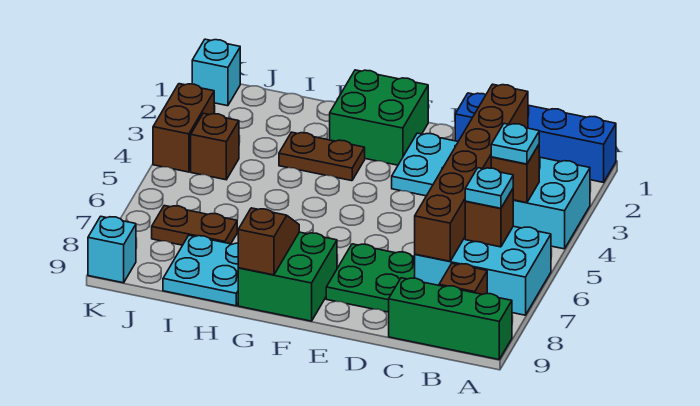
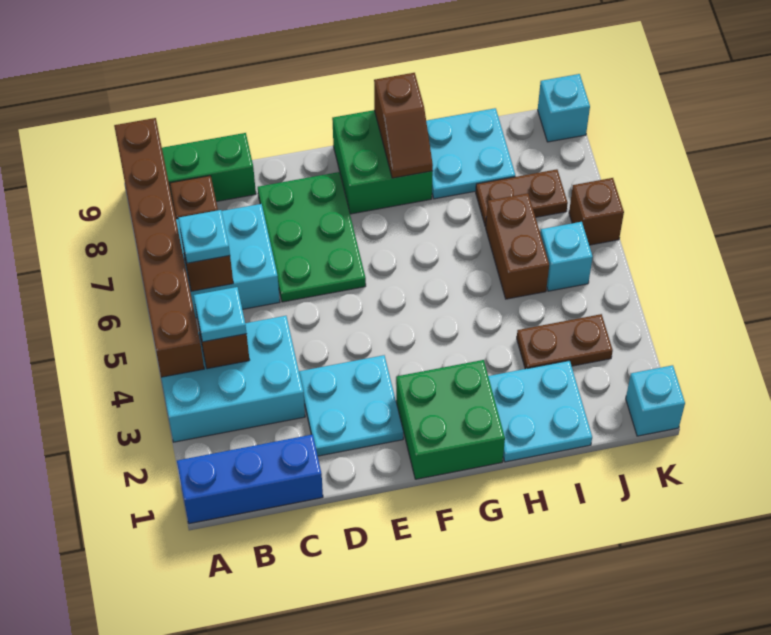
blue 1x4 brick [455,93,616,182] -> blue 1x3 brick [177,434,323,524]
brown 1x6 brick [415,84,528,261] -> brown 1x6 brick moved to [114,118,204,377]
green 2x2 plate [326,244,415,312] -> green 2x3 plate [258,172,366,302]
brown 1x2 plate [279,132,365,181] -> brown 1x2 plate moved to [517,314,613,369]
none -> cyan 2x2 plate [488,361,592,462]
brown 1x1 brick [191,113,239,180] -> brown 1x1 brick moved to [569,178,624,245]
none -> cyan 1x1 brick [541,222,593,291]
brown 1x2 brick [153,84,214,172] -> brown 1x2 brick moved to [486,193,549,299]

